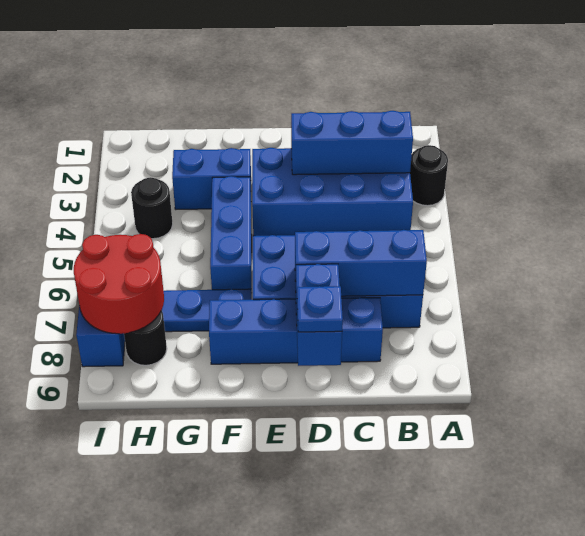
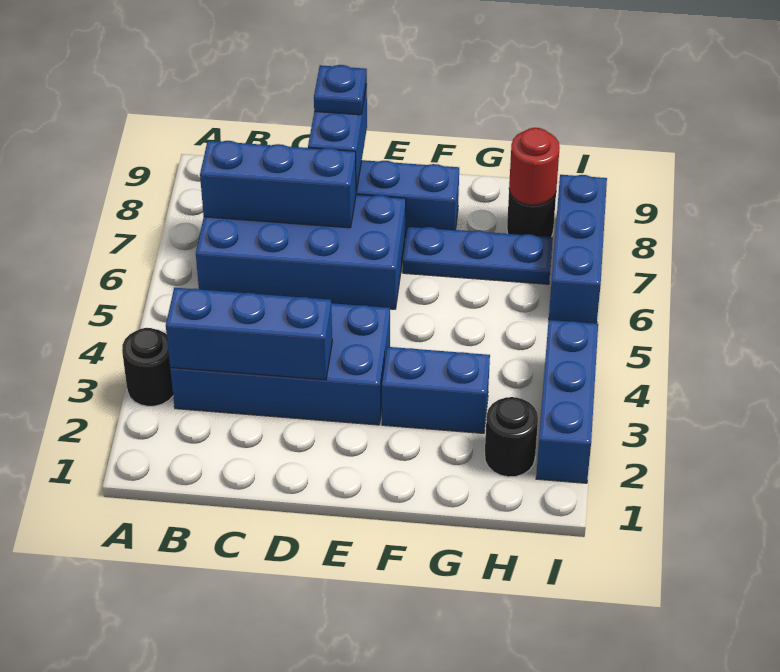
blue 1x3 brick [210,176,252,293] -> blue 1x3 brick moved to [536,320,598,483]
black 1x1 round brick [131,177,173,239] -> black 1x1 round brick moved to [485,397,538,477]
red 2x2 round brick [74,234,164,334] -> red 1x1 round brick [509,128,560,205]

